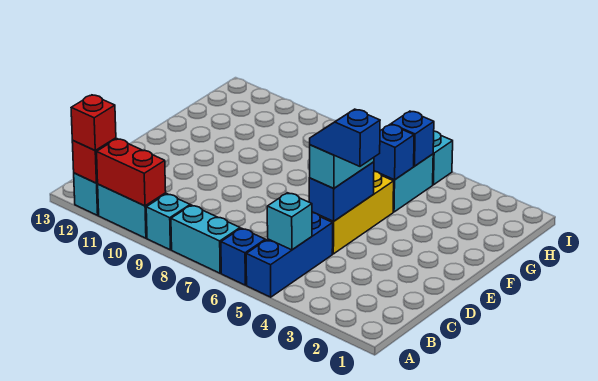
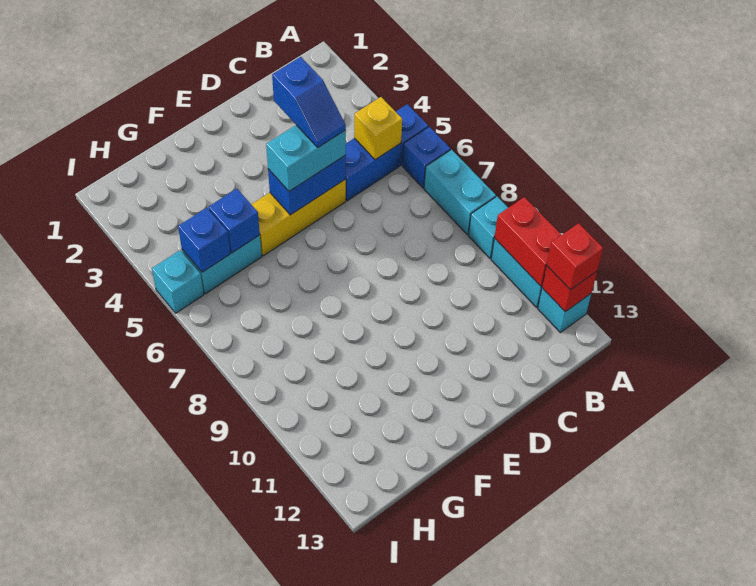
cyan 1x1 brick [267,193,312,250] -> yellow 1x1 brick [354,97,402,160]

